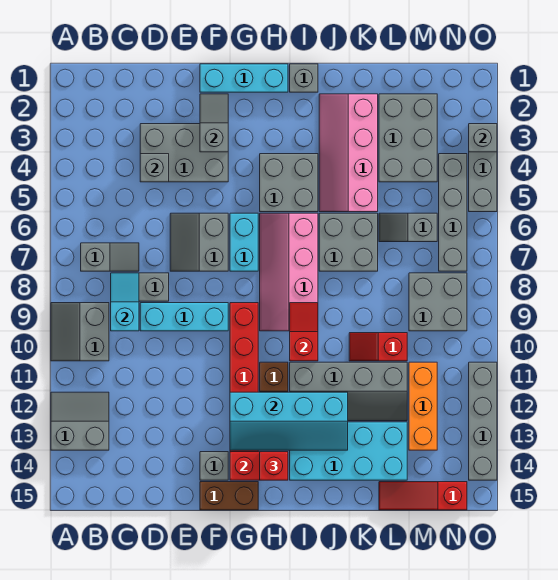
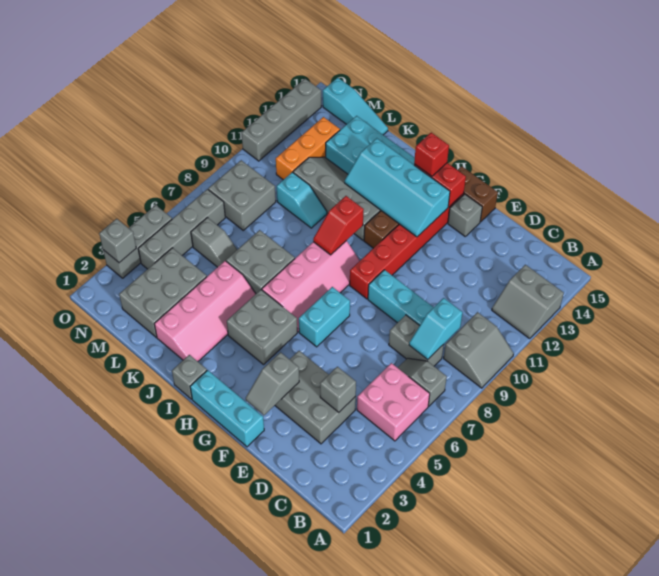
none -> pink 2x2 brick [357,363,430,441]
grey 2x2 slope [170,213,228,271] -> none
cyan 2x4 slope [230,392,348,450] -> cyan 2x4 slope turned to [345,138,450,237]
red 1x2 slope [349,333,407,361] -> cyan 1x2 slope [277,172,327,228]
red 1x3 slope [379,482,467,510] -> cyan 1x3 slope [323,78,388,135]

